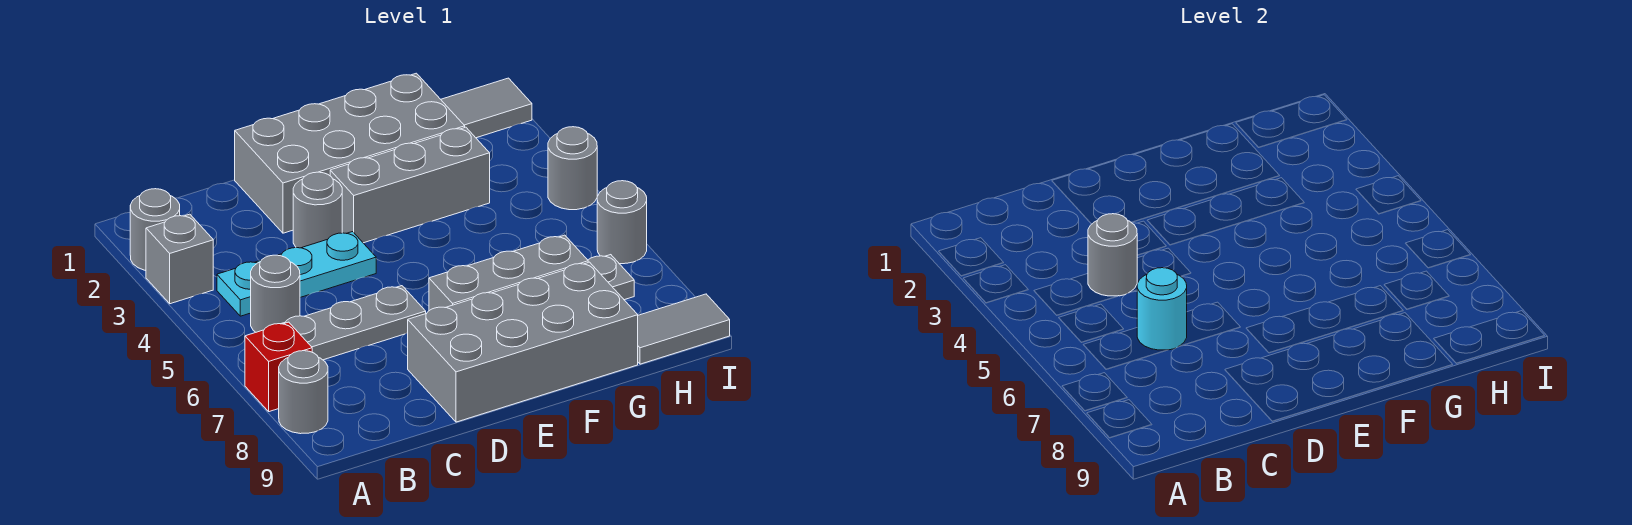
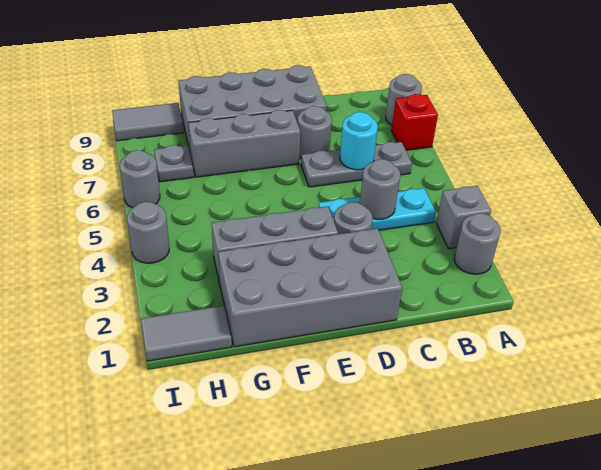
grey 1x1 round brick [251,255,300,332] -> grey 1x1 round brick moved to [298,106,332,158]

